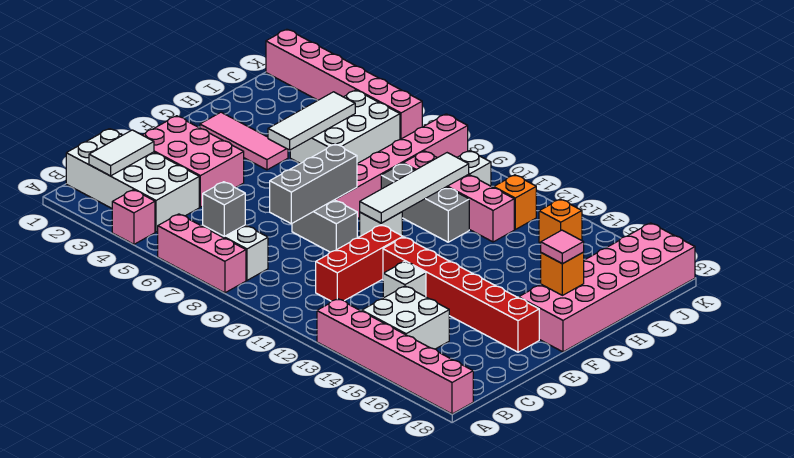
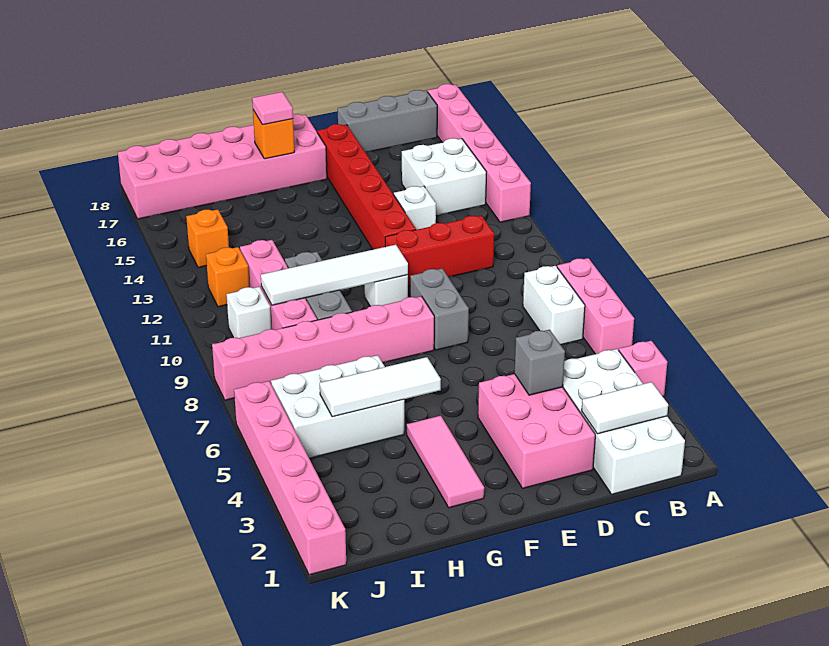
grey 1x1 brick [203,182,245,236] -> grey 1x1 brick moved to [514,330,565,395]
grey 1x3 brick [270,144,357,224] -> grey 1x3 brick moved to [338,90,437,151]

